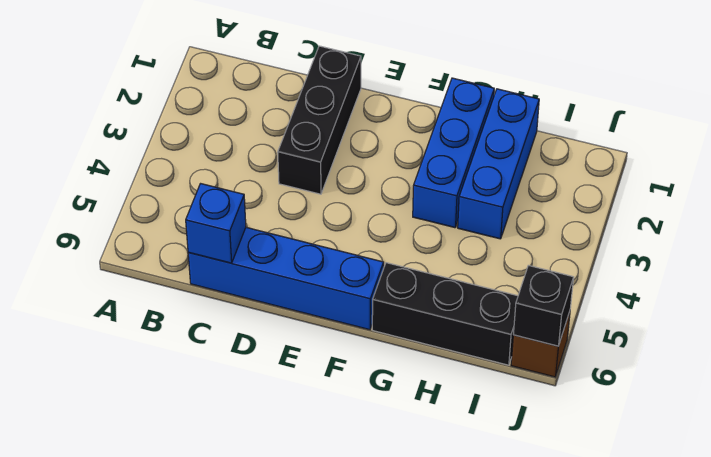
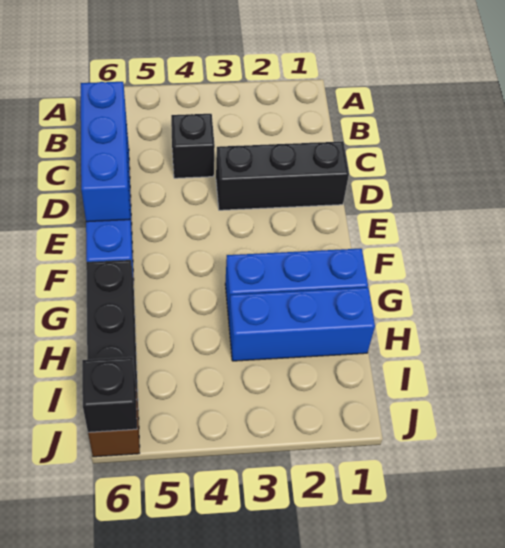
none -> black 1x1 brick [171,114,215,178]
blue 1x1 brick [186,184,246,263] -> blue 1x3 brick [81,82,130,222]

